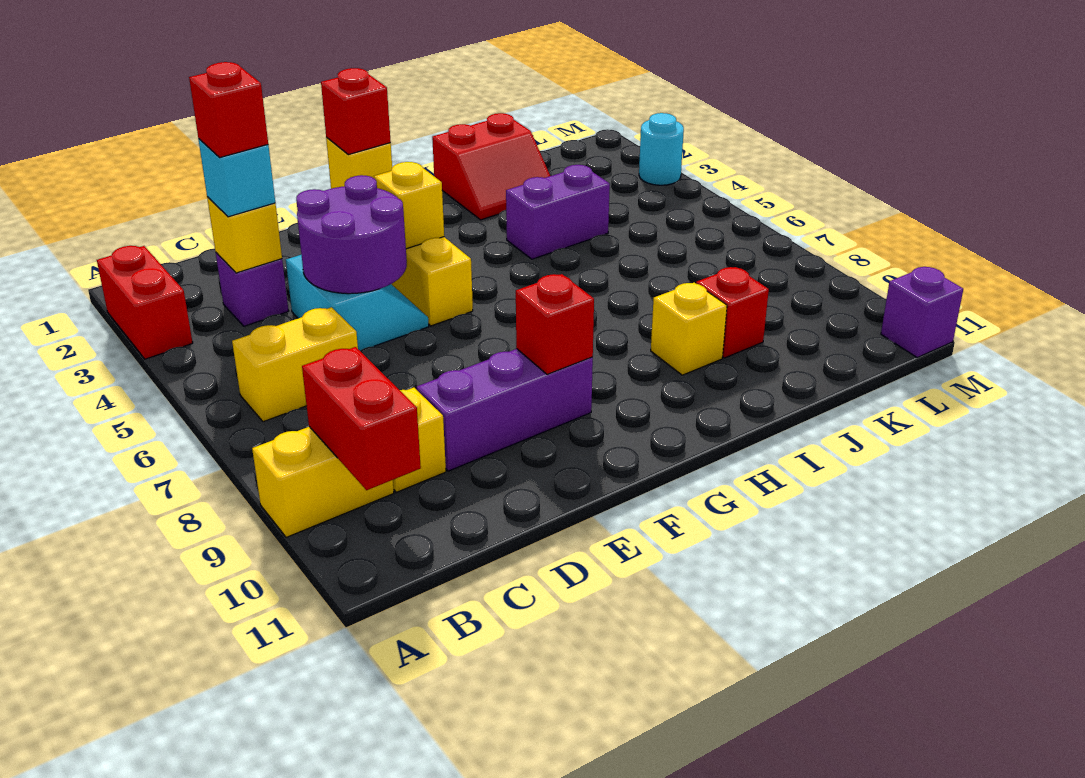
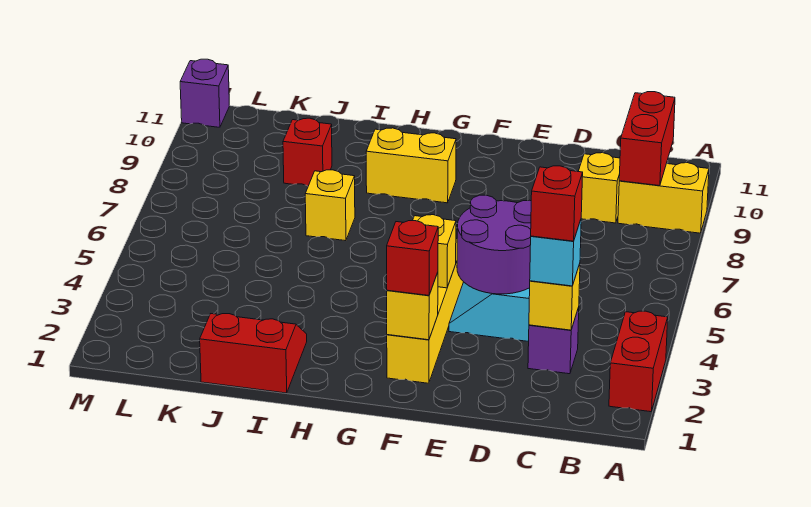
yellow 1x2 brick [232,307,358,422] -> yellow 1x2 brick moved to [366,128,456,203]
purple 1x3 brick [417,349,593,471] -> none
red 1x1 brick [516,274,594,374] -> none
purple 1x2 brick [506,165,610,259] -> none
yellow 1x1 brick [651,283,727,375] -> yellow 1x1 brick moved to [305,170,355,241]
cyan 1x1 round brick [639,113,684,185] -> none

